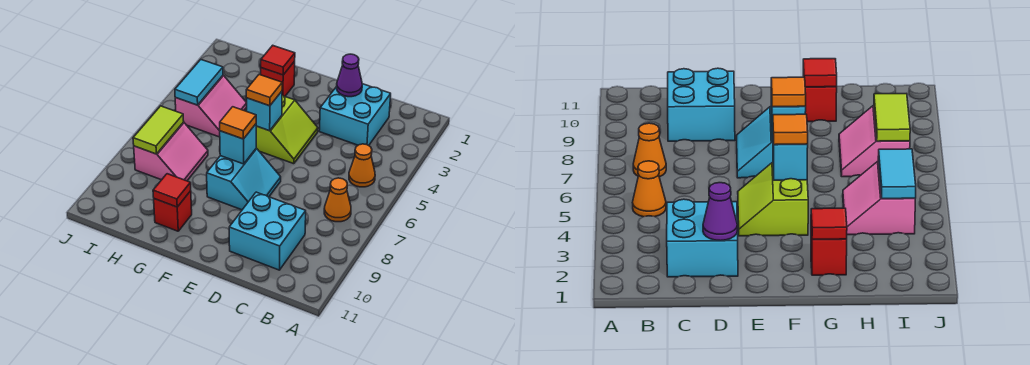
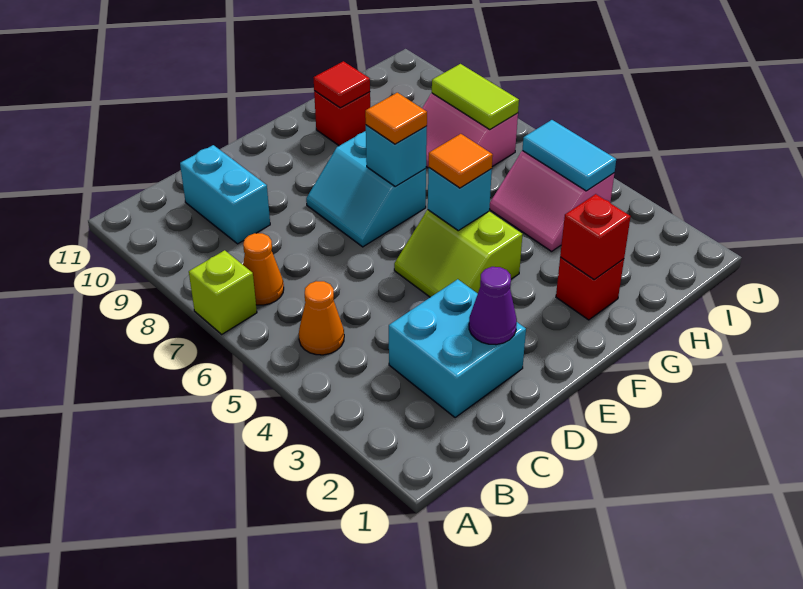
none -> lime 1x1 brick [189,250,257,334]
cyan 2x2 brick [229,192,306,270] -> cyan 1x2 brick [180,145,270,244]
red 1x1 tile [261,45,295,75] -> red 1x1 brick [560,194,631,280]

